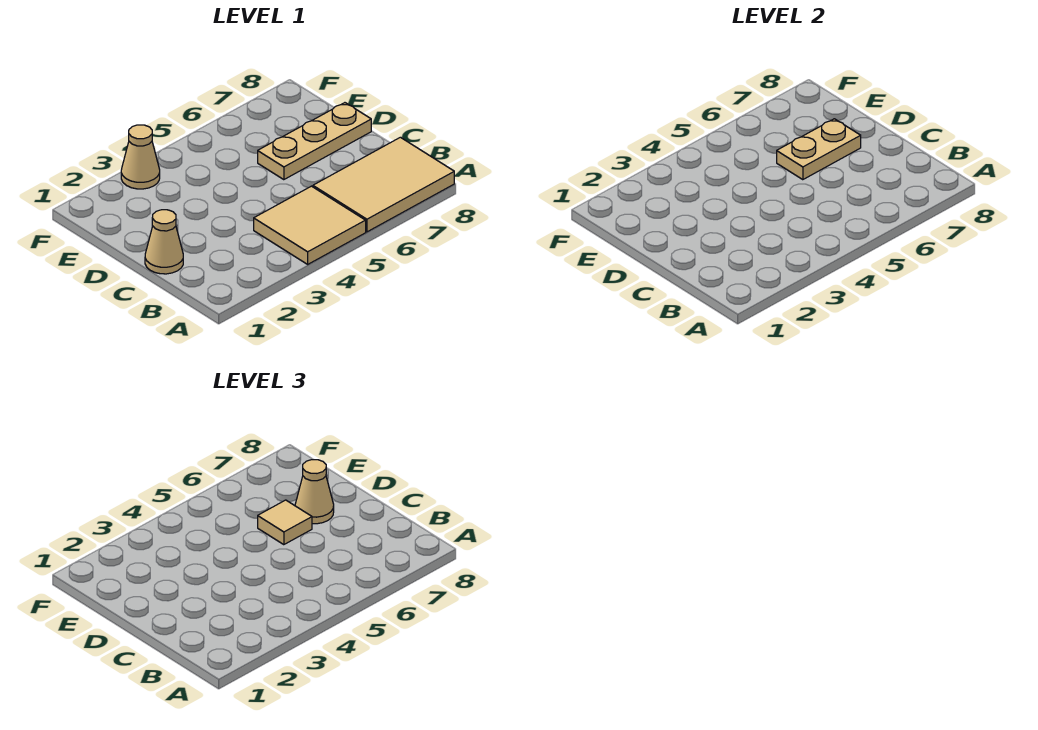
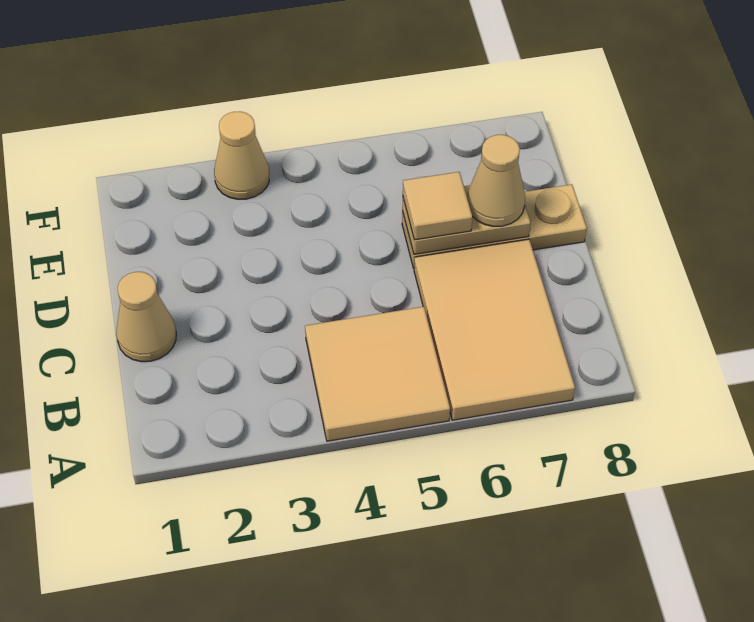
tan 2x3 tile [313,137,454,232] -> tan 2x3 tile turned to [414,239,575,420]

